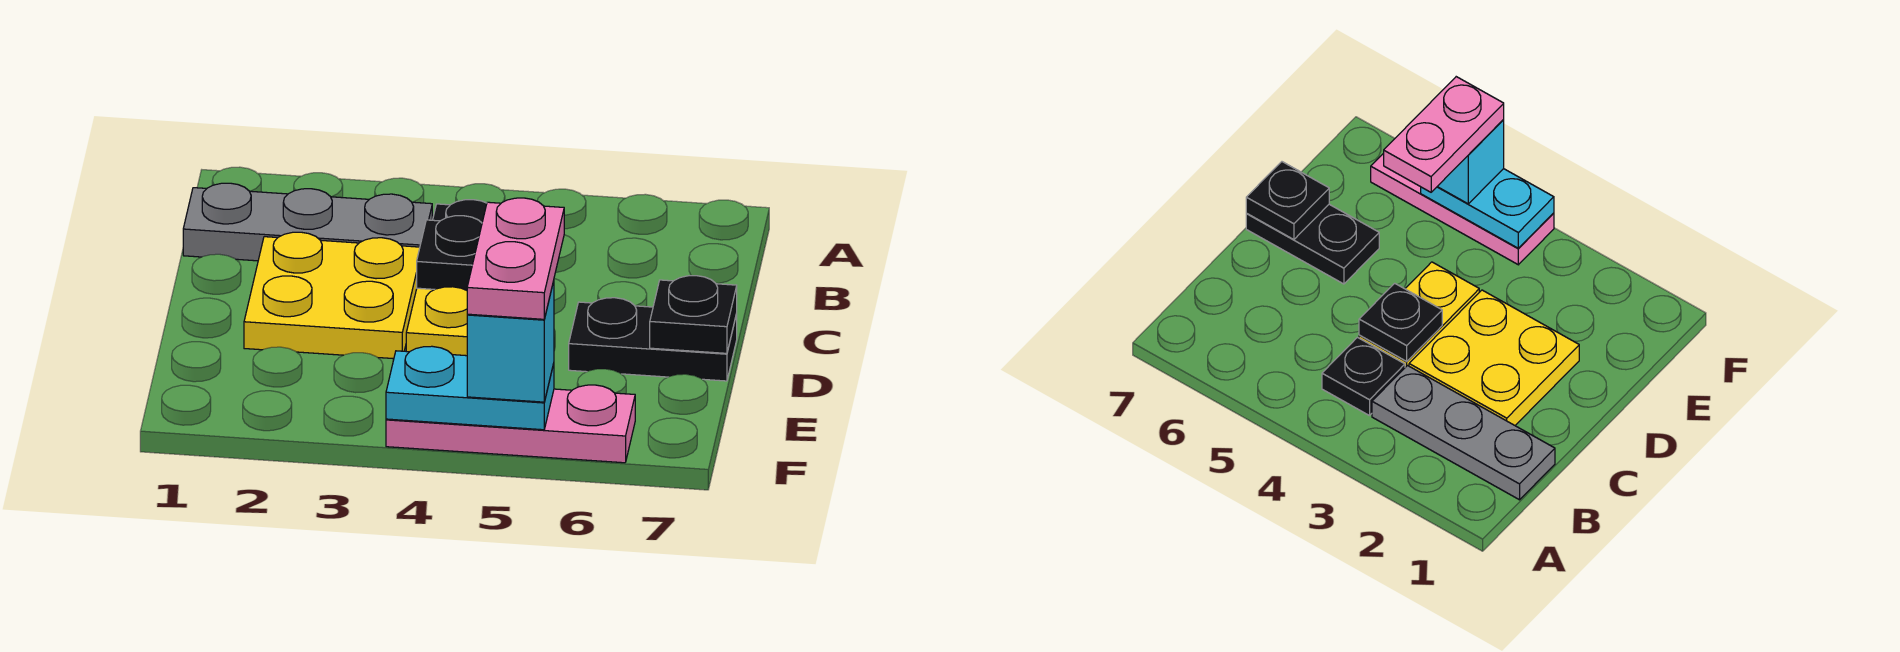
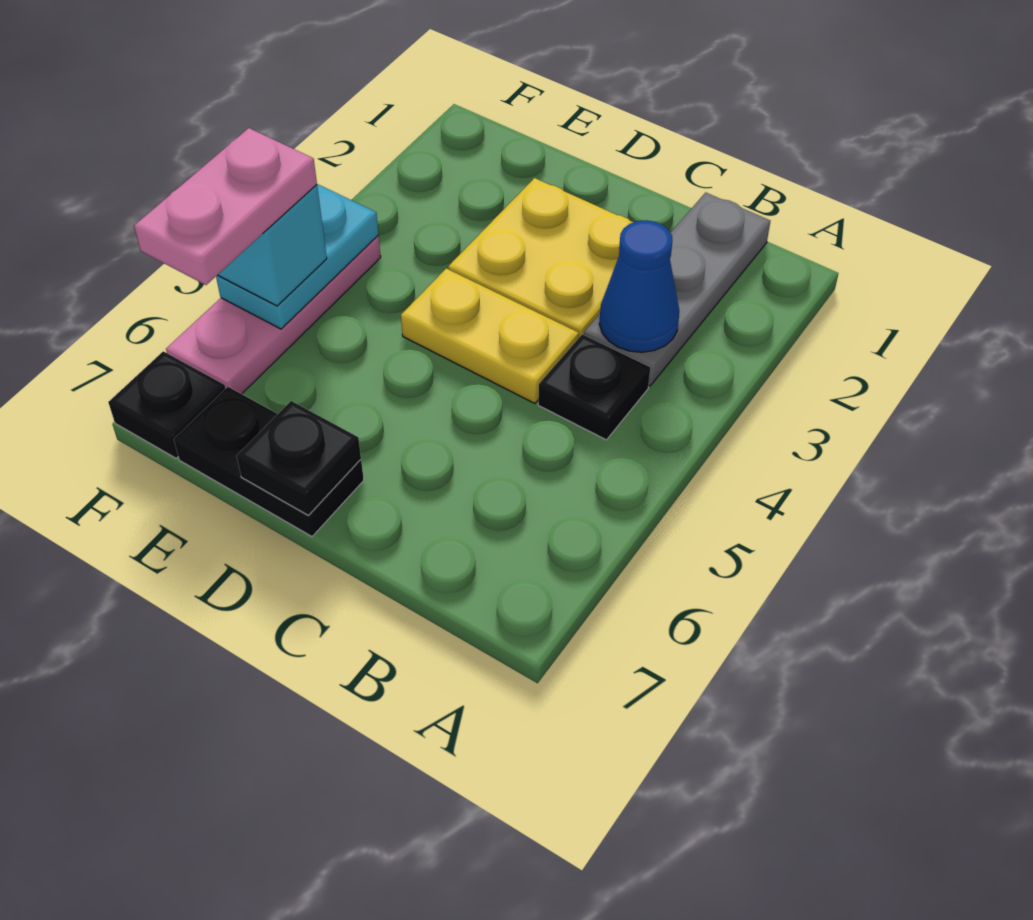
none -> blue 1x1 cone [599,220,679,352]
black 1x1 plate [417,216,482,290] -> black 1x1 plate moved to [108,351,226,458]
black 1x2 plate [569,298,737,381] -> black 1x2 plate turned to [174,387,364,537]
pink 1x2 plate [467,198,564,319] -> pink 1x2 plate turned to [134,128,317,285]

